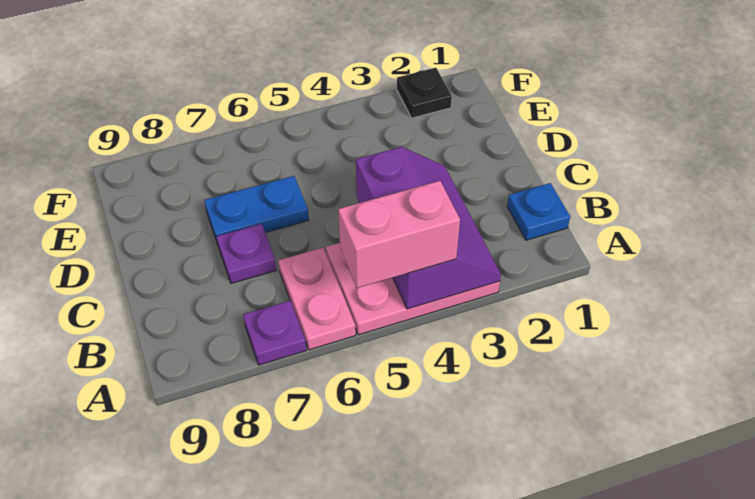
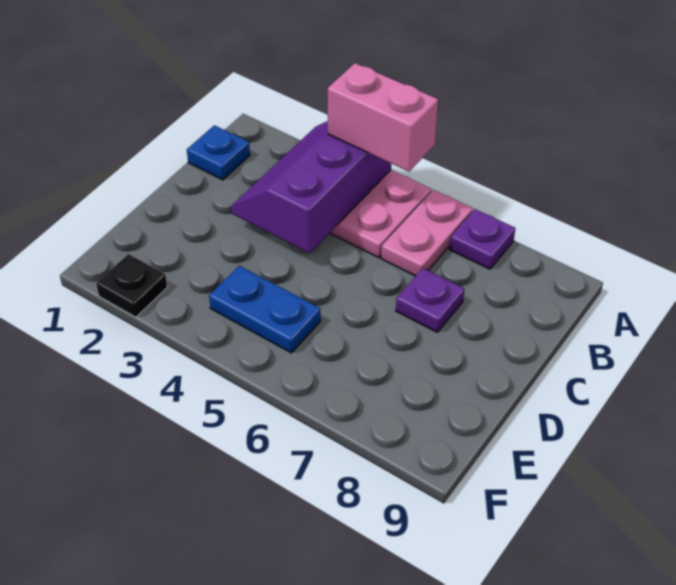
blue 1x2 plate [204,176,309,244] -> blue 1x2 plate moved to [209,266,321,353]

